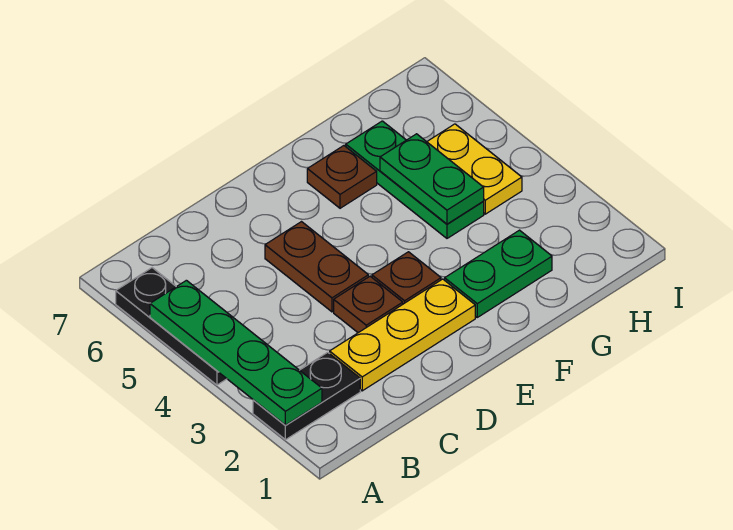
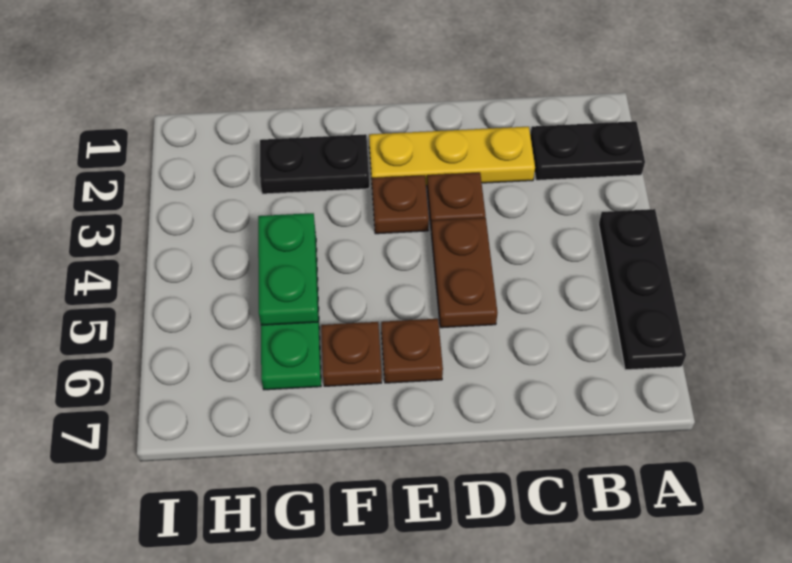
green 1x4 plate [150,280,322,425] -> none
none -> brown 1x1 plate [381,319,443,383]
green 1x2 plate [445,230,552,317] -> black 1x2 plate [260,134,369,194]
yellow 1x2 plate [427,124,522,214] -> none

